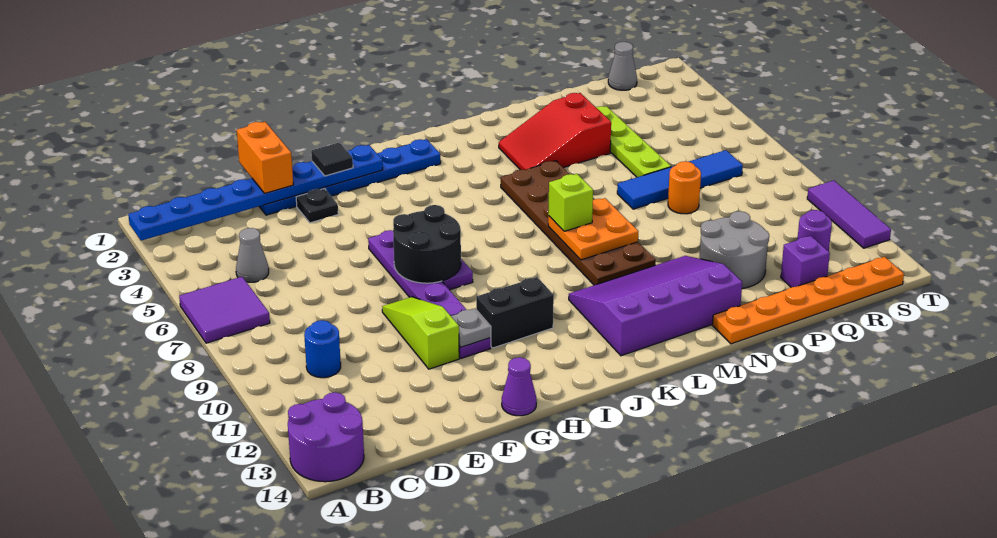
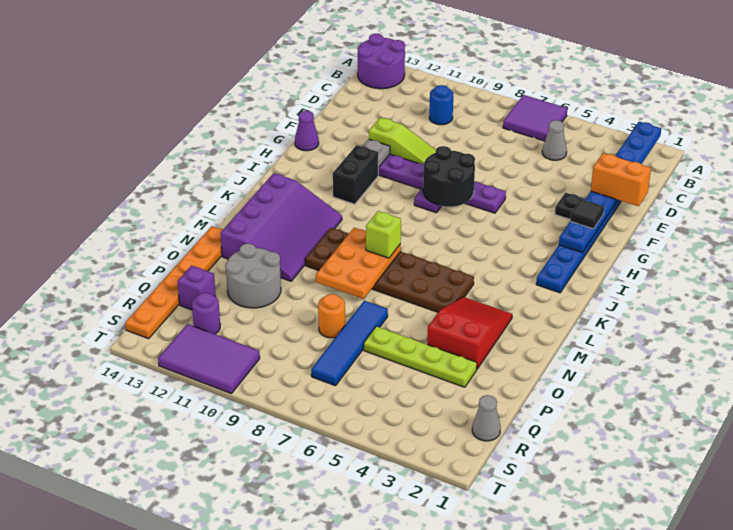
orange 2x2 plate [548,198,638,260] -> orange 2x3 plate [316,228,401,299]
purple 1x3 tile [807,180,891,248] -> purple 2x3 tile [158,324,260,393]

